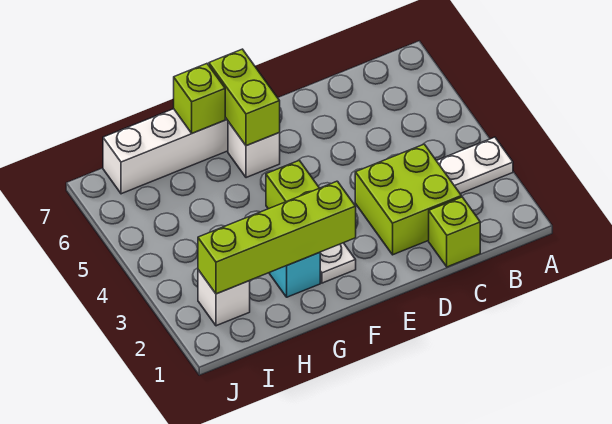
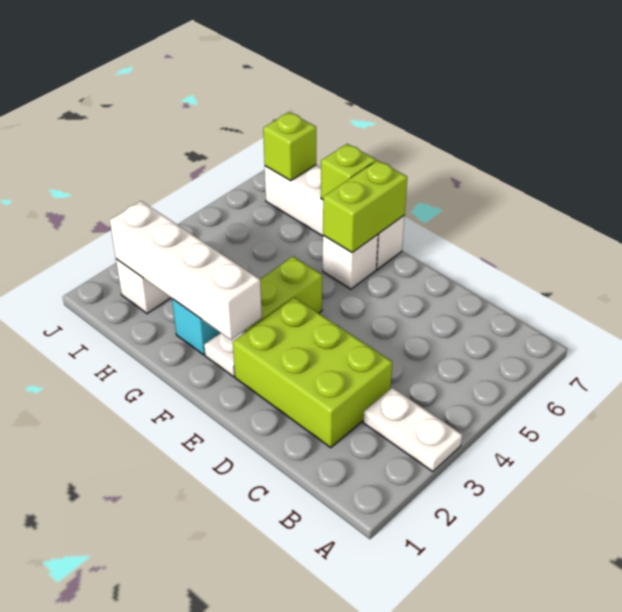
lime 1x1 brick [429,197,480,267] -> lime 1x1 brick moved to [263,112,316,181]
lime 2x2 brick [355,144,461,255] -> lime 2x3 brick [233,297,392,448]
lime 1x4 brick [198,181,356,294] -> white 1x4 brick [110,201,262,340]

